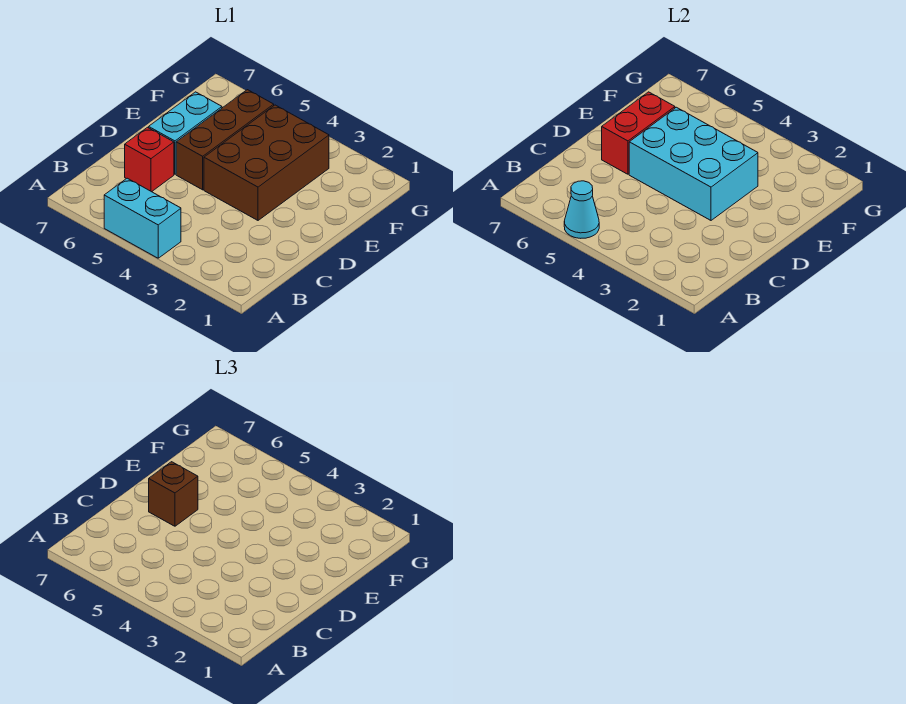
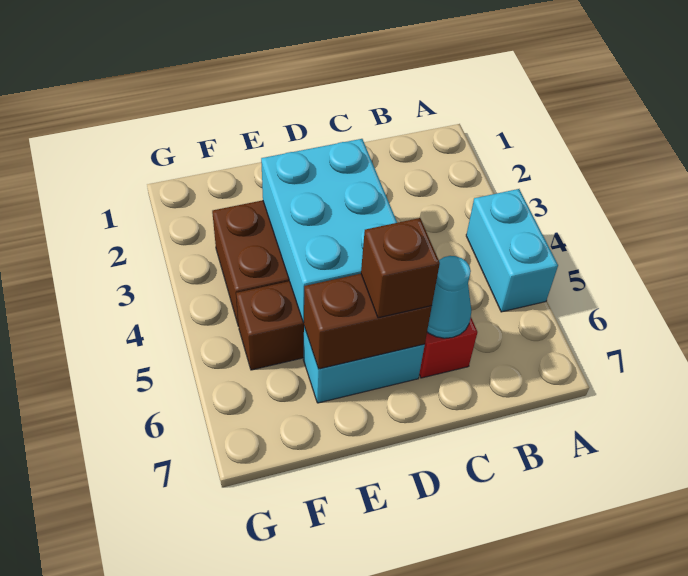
cyan 1x1 cone [564,181,599,238] -> cyan 1x1 cone moved to [427,256,471,338]
red 1x2 brick [602,92,675,174] -> brown 1x2 brick [304,274,432,369]

